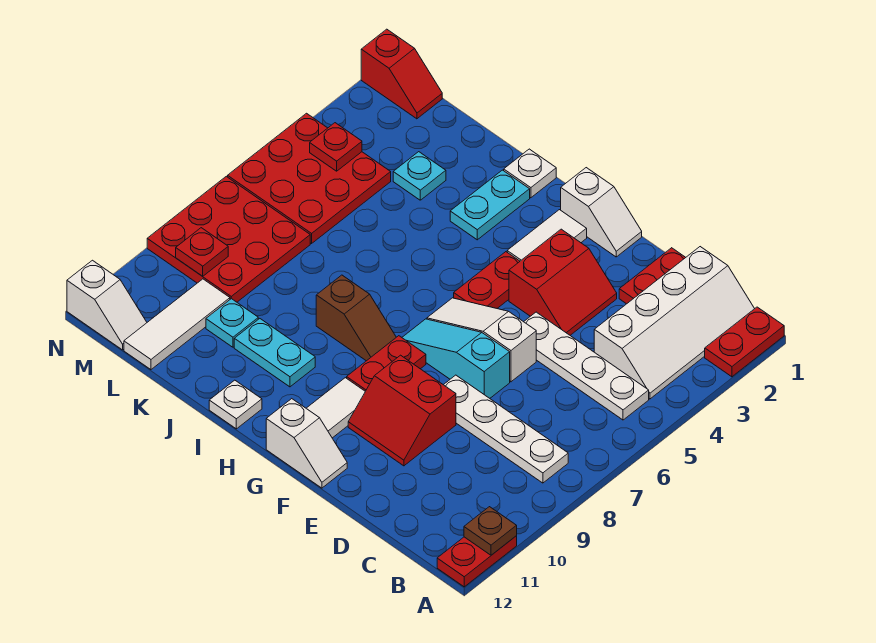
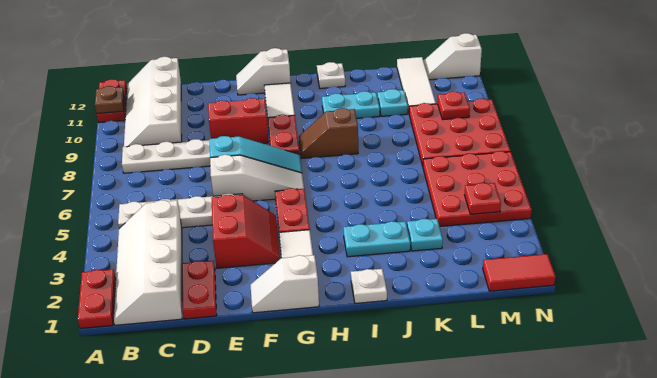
none -> white 2x4 slope [124,57,182,147]
red 2x2 slope [509,229,617,335] -> red 2x2 slope turned to [212,195,280,268]
cyan 1x2 plate [450,170,530,240] -> cyan 1x2 plate turned to [343,221,410,257]
red 1x2 slope [361,29,442,119] -> red 1x2 tile [483,254,555,291]

